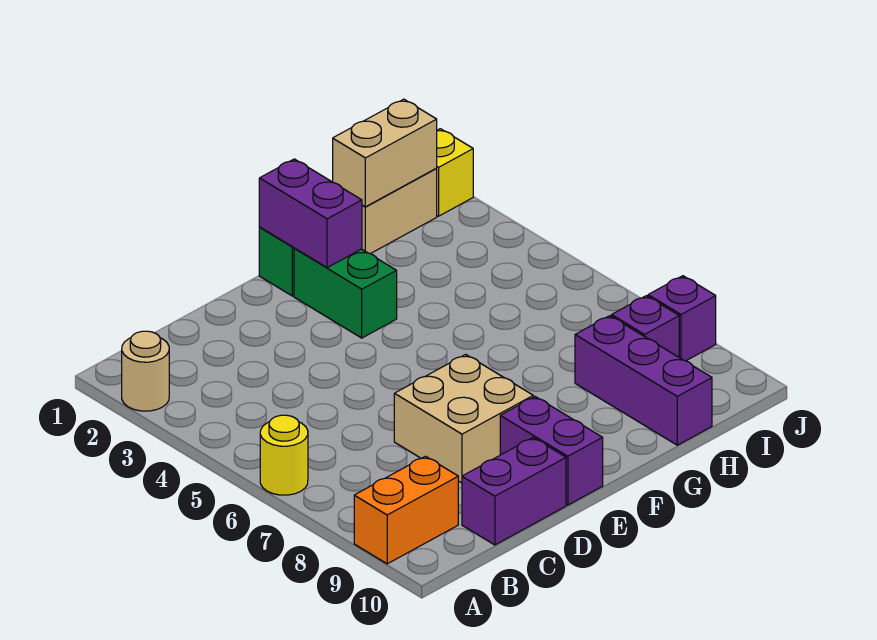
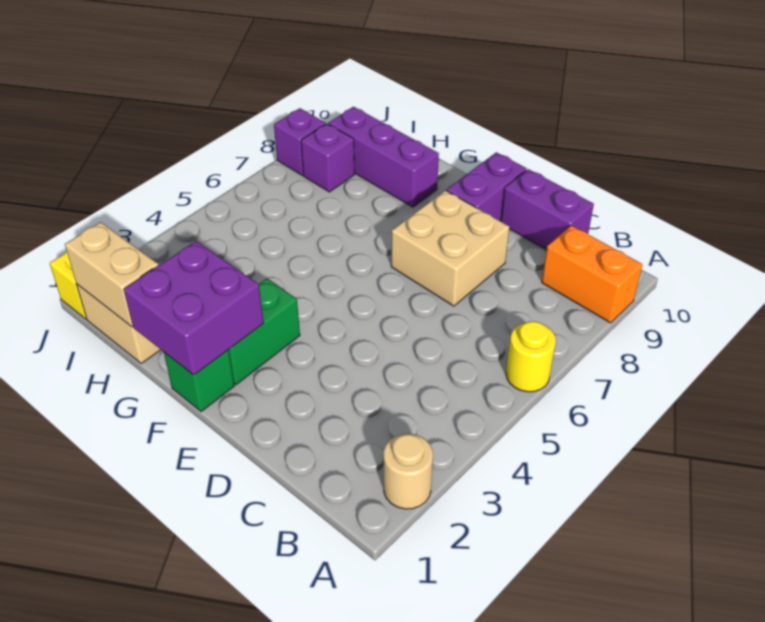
purple 1x2 brick [259,159,362,268] -> purple 2x2 brick [124,241,263,375]
purple 1x3 brick [575,316,712,445] -> purple 1x3 brick turned to [328,107,439,207]

